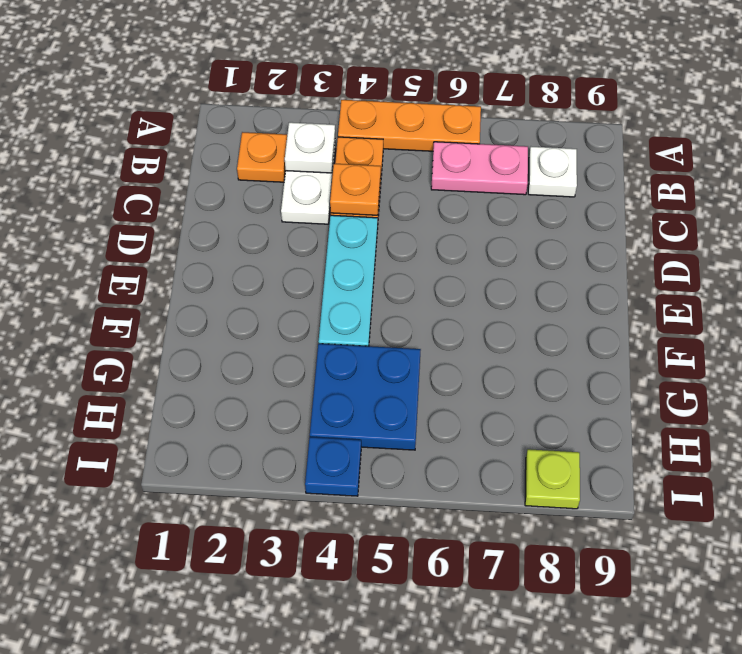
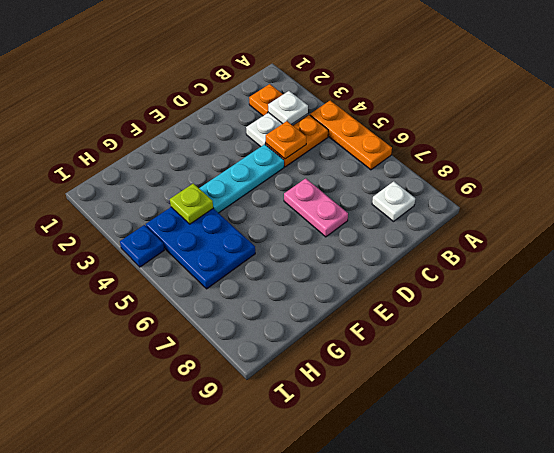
pink 1x2 plate [431,142,528,195] -> pink 1x2 plate moved to [284,178,348,237]
blue 2x2 plate [310,344,421,450] -> blue 2x3 plate [146,207,255,289]
lime 1x1 plate [525,449,580,509] -> lime 1x1 plate moved to [170,183,213,224]

